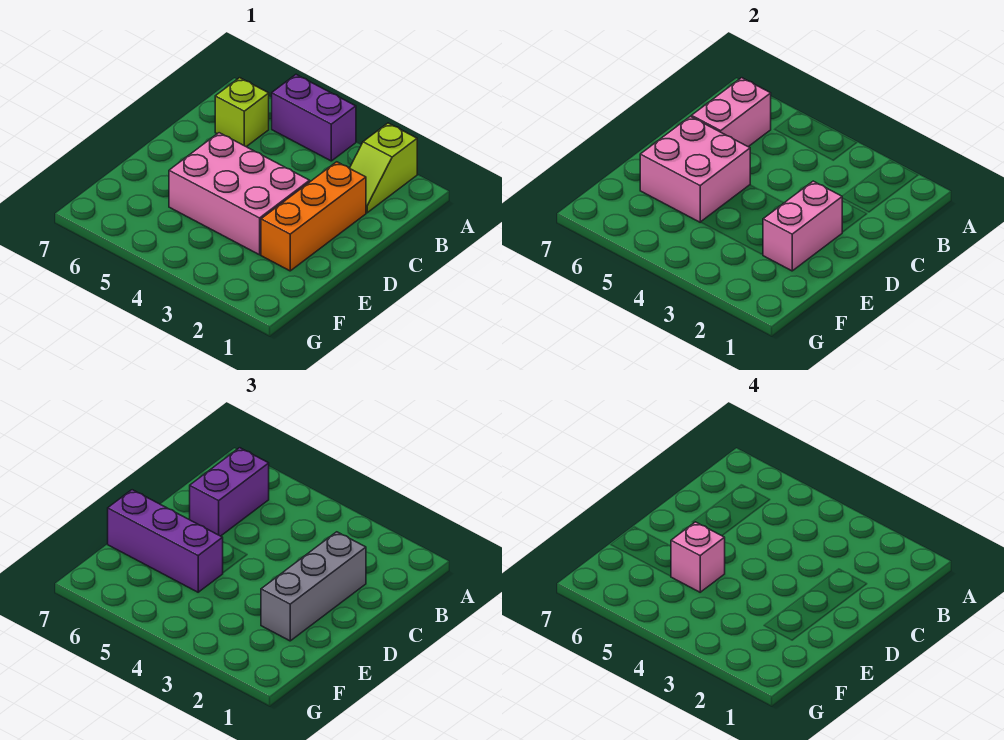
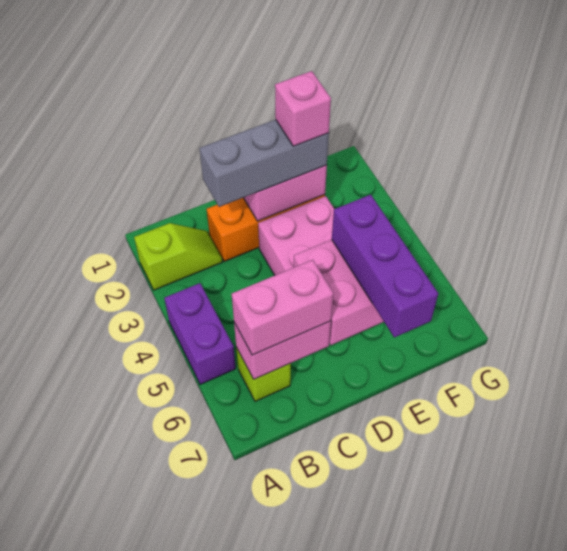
purple 1x2 brick [190,448,269,536] -> pink 1x2 brick [232,260,333,355]
pink 1x1 brick [671,522,725,592] -> pink 1x1 brick moved to [275,71,331,146]

